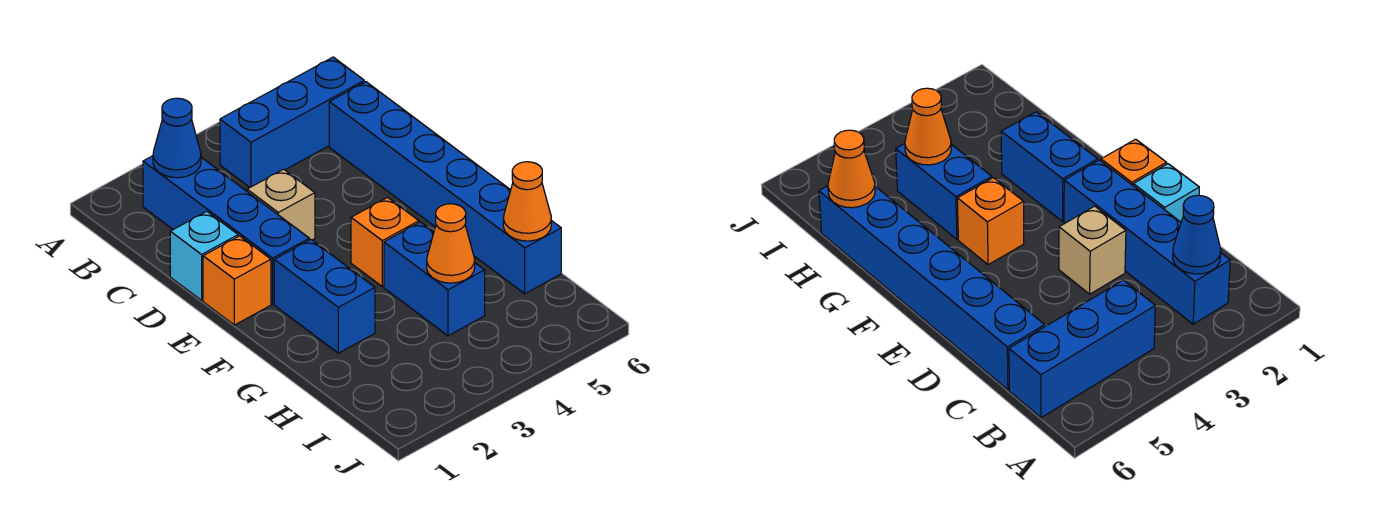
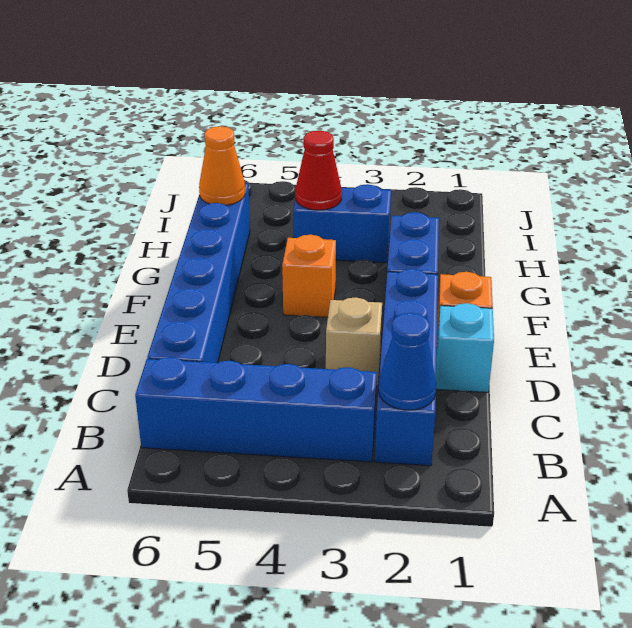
blue 1x3 brick [220,57,364,187] -> blue 1x4 brick [135,357,377,462]
blue 1x2 brick [384,222,485,336] -> blue 1x2 brick turned to [293,184,391,263]
orange 1x1 cone [427,204,475,283] -> red 1x1 cone [296,131,342,210]

